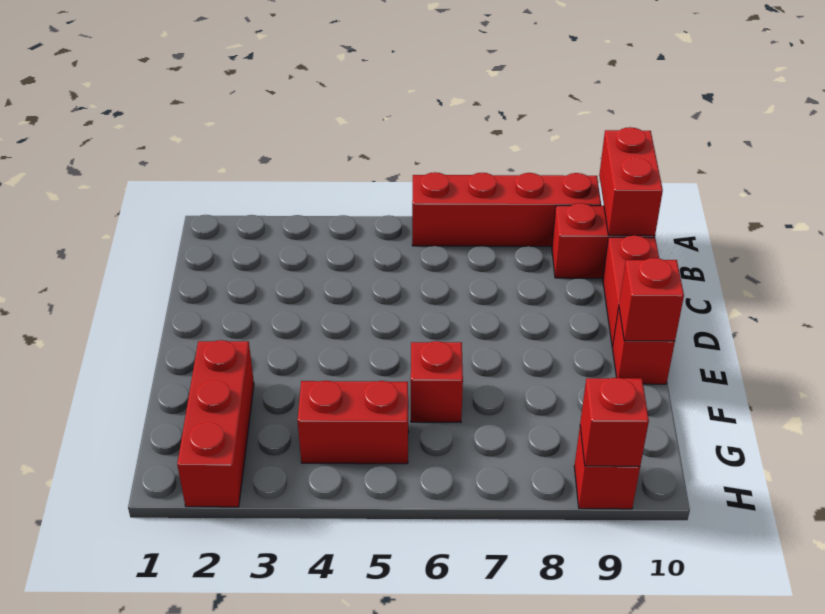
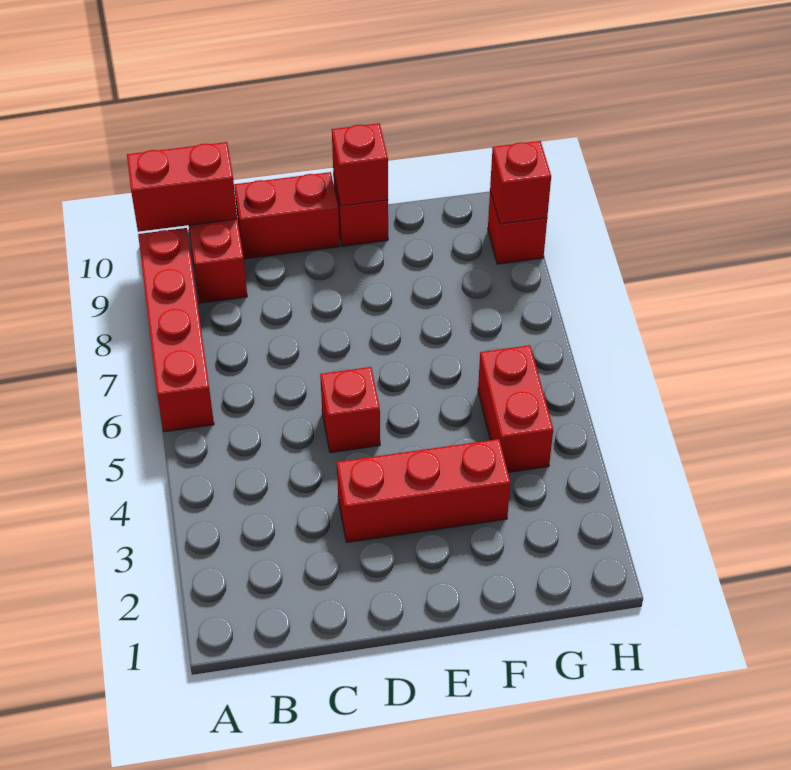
red 1x3 brick [177,340,254,507] -> red 1x3 brick moved to [337,439,510,542]
red 1x1 brick [411,341,463,423] -> red 1x1 brick moved to [320,367,380,453]

